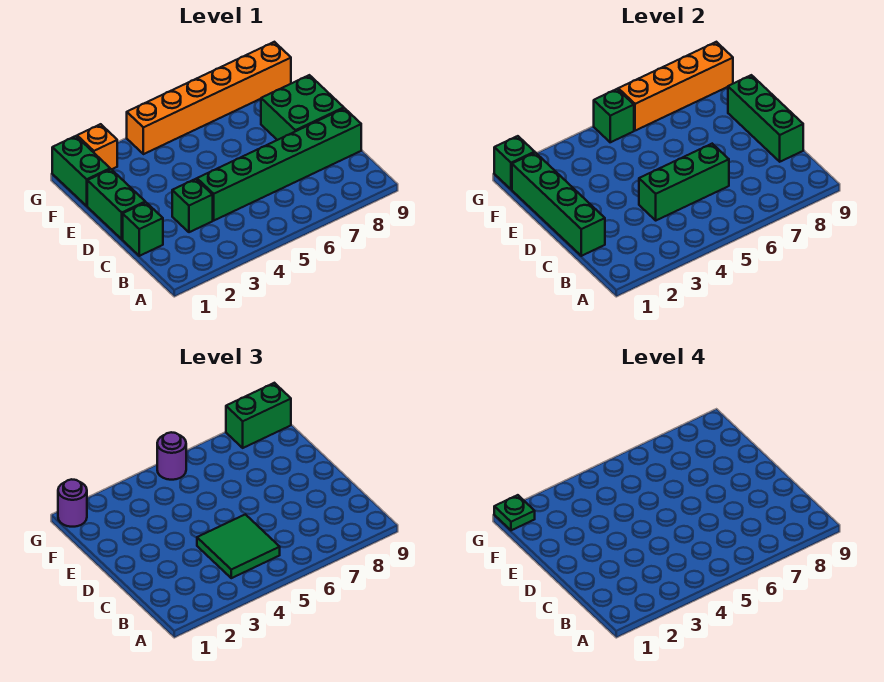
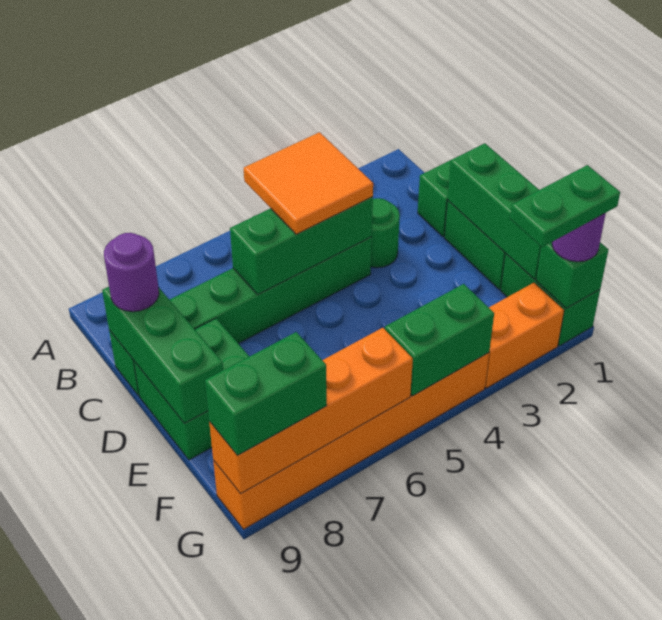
green 2x2 tile [197,514,280,578] -> orange 2x2 tile [244,132,373,234]
green 1x4 brick [512,153,605,256] -> green 1x3 brick [447,143,541,279]
green 1x1 brick [172,179,213,232] -> green 1x1 round brick [371,198,400,268]
green 1x1 plate [494,495,535,530] -> green 1x2 plate [510,165,620,247]
orange 1x1 brick [77,124,117,169] -> orange 1x2 brick [485,283,564,388]
green 1x1 brick [594,89,634,142] -> green 1x2 brick [385,284,494,396]
purple 1x1 round brick [157,432,186,480] -> purple 1x1 round brick moved to [104,233,159,312]

